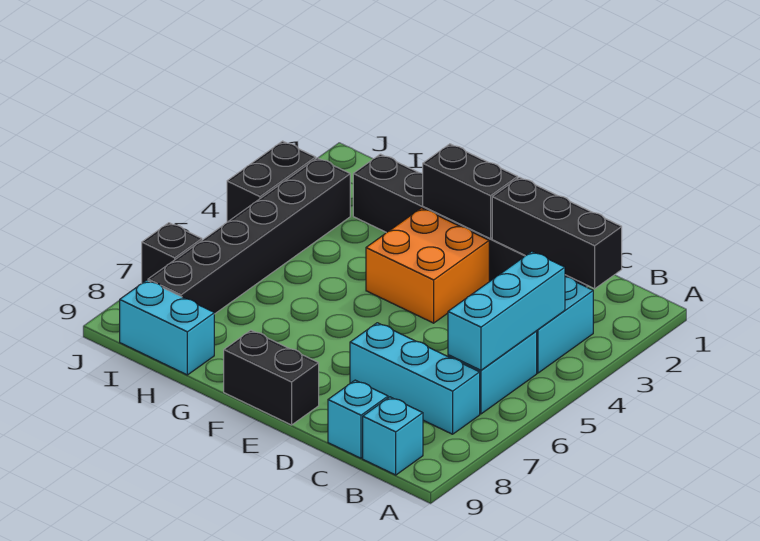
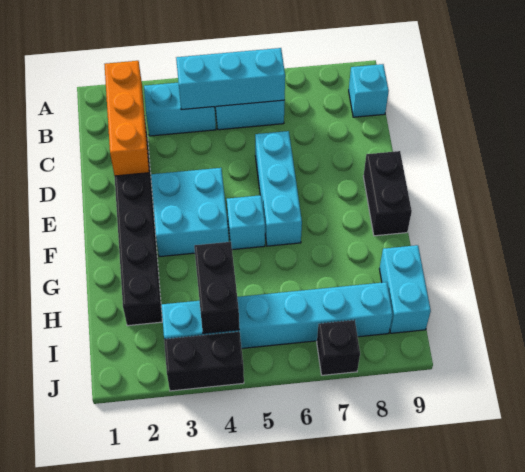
black 1x3 brick [492,177,622,289] -> orange 1x3 brick [104,61,149,176]
cyan 1x3 brick [350,323,480,434] -> cyan 1x3 brick moved to [255,131,302,246]
cyan 1x1 brick [328,380,388,458] -> cyan 1x1 brick moved to [227,195,265,250]
black 1x2 brick [423,144,518,239] -> black 1x2 brick moved to [194,242,239,333]
orange 2x2 brick [366,208,489,323] -> cyan 2x2 brick [151,168,229,257]
black 1x6 brick [148,158,350,314] -> cyan 1x6 brick [161,282,393,348]

